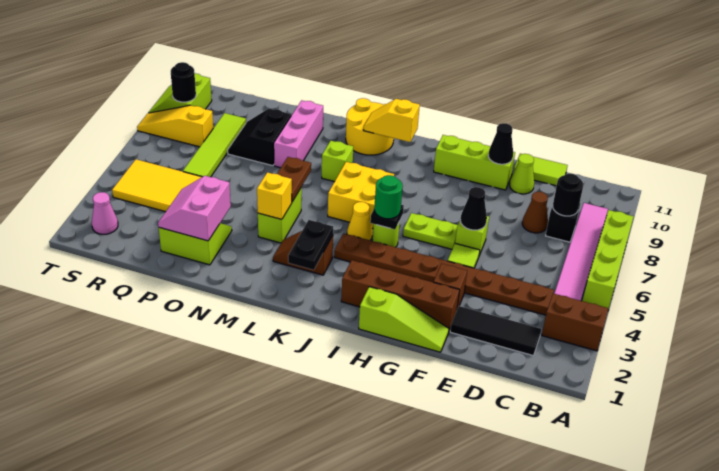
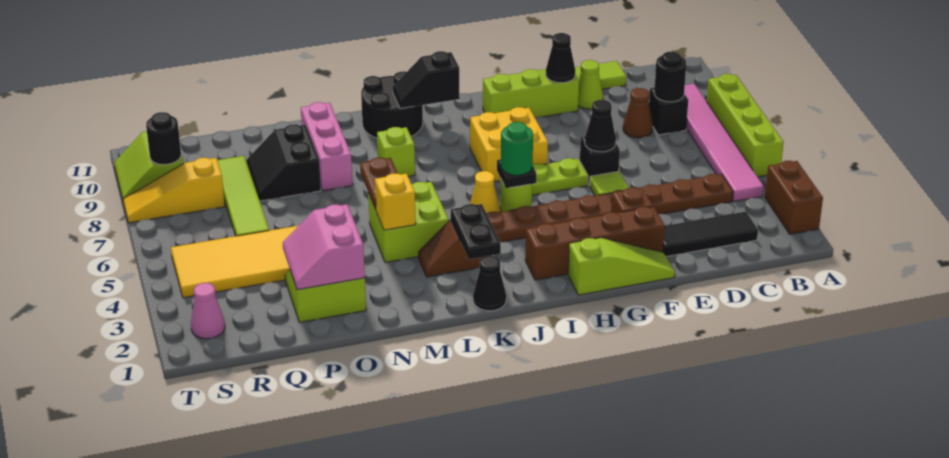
brown 1x2 brick [542,293,609,351] -> brown 1x2 brick turned to [765,161,823,234]
lime 1x1 brick [455,216,489,255] -> black 1x1 brick [580,137,620,186]
yellow 2x2 brick [328,162,394,228] -> yellow 2x2 brick moved to [470,107,548,182]
yellow 1x2 slope [364,99,420,142] -> black 1x2 slope [393,51,460,109]
none -> black 1x1 cone [473,256,506,311]
yellow 2x2 round brick [346,98,394,155] -> black 2x2 round brick [361,71,423,138]
lime 1x2 brick [258,187,302,243] -> lime 2x2 brick [368,182,449,262]

